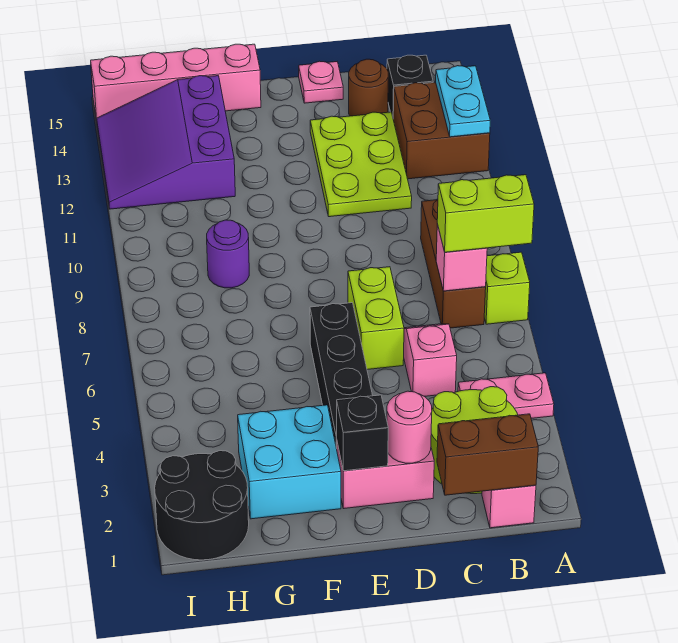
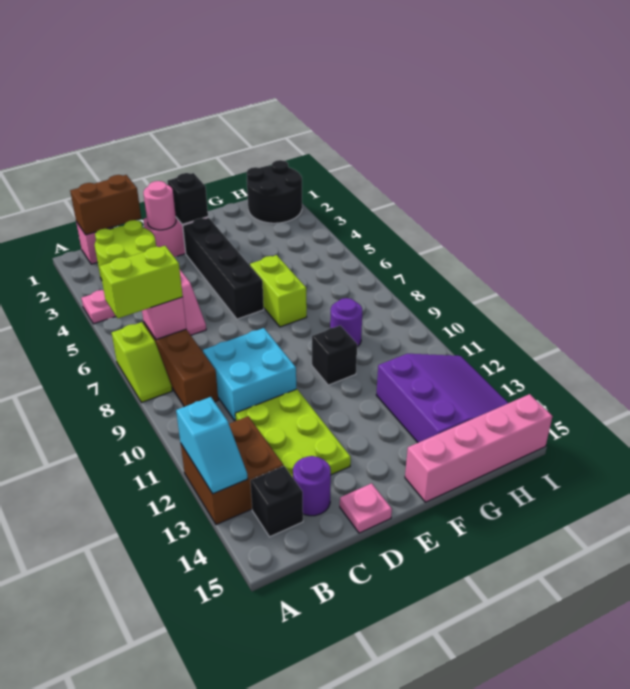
cyan 1x2 plate [436,66,490,137] -> cyan 1x2 slope [176,397,248,494]
brown 1x1 round brick [349,59,388,116] -> purple 1x1 round brick [293,456,331,516]
lime 1x2 brick [348,267,404,370] -> lime 1x2 brick moved to [250,255,307,327]
cyan 2x2 brick [238,405,341,519] -> cyan 2x2 brick moved to [203,328,296,421]
none -> black 1x1 brick [312,326,357,385]

